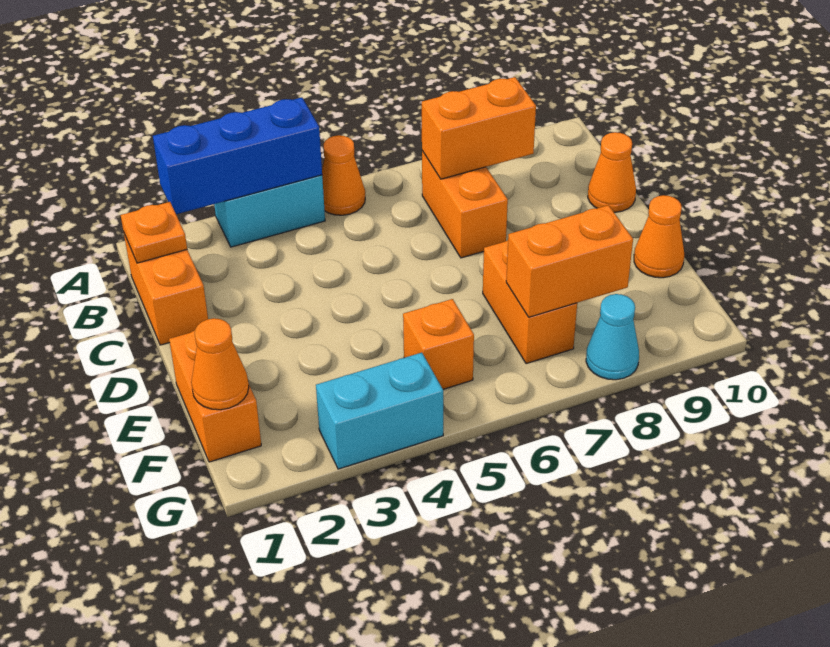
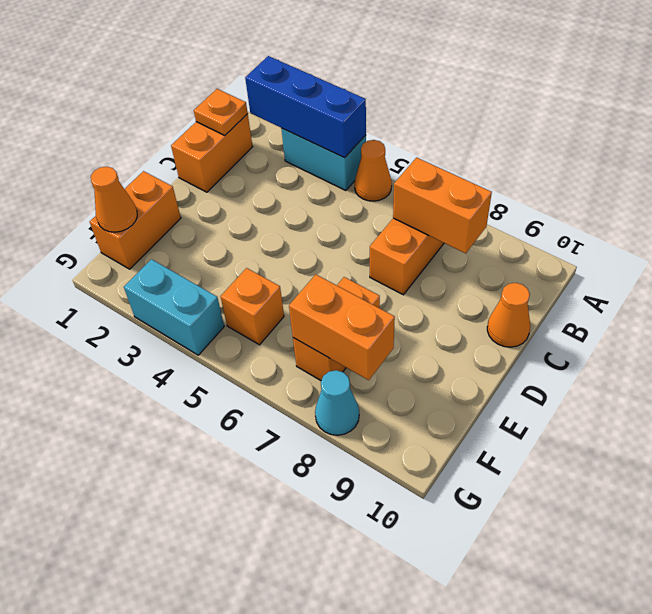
orange 1x1 cone [634,195,684,278] -> none

